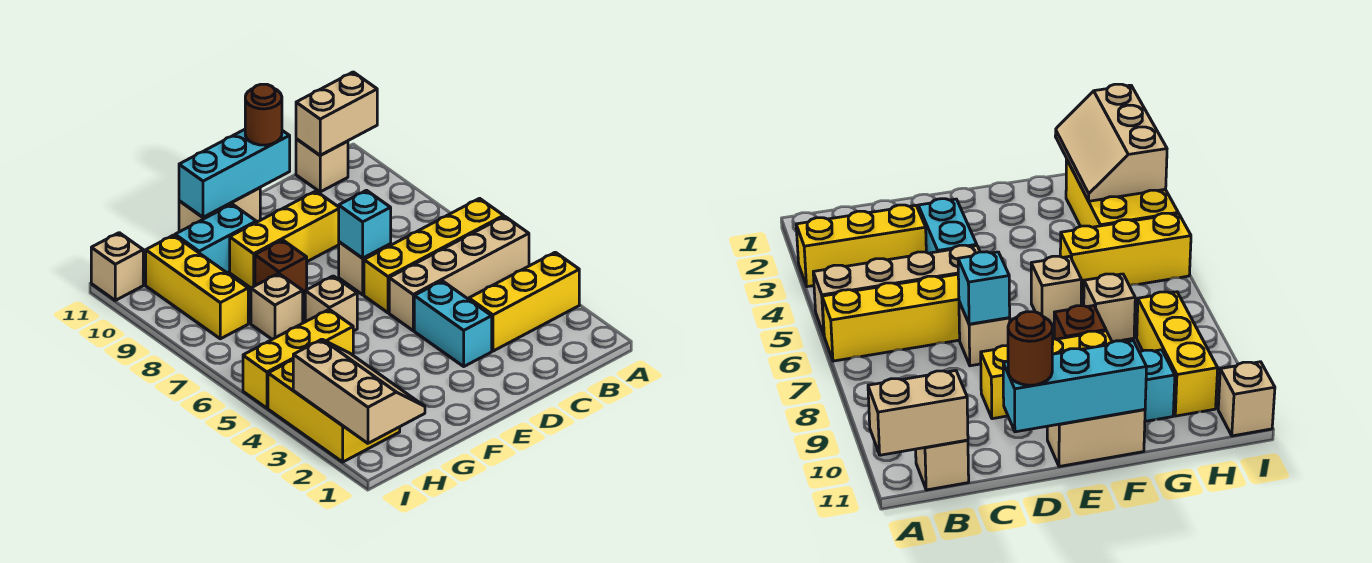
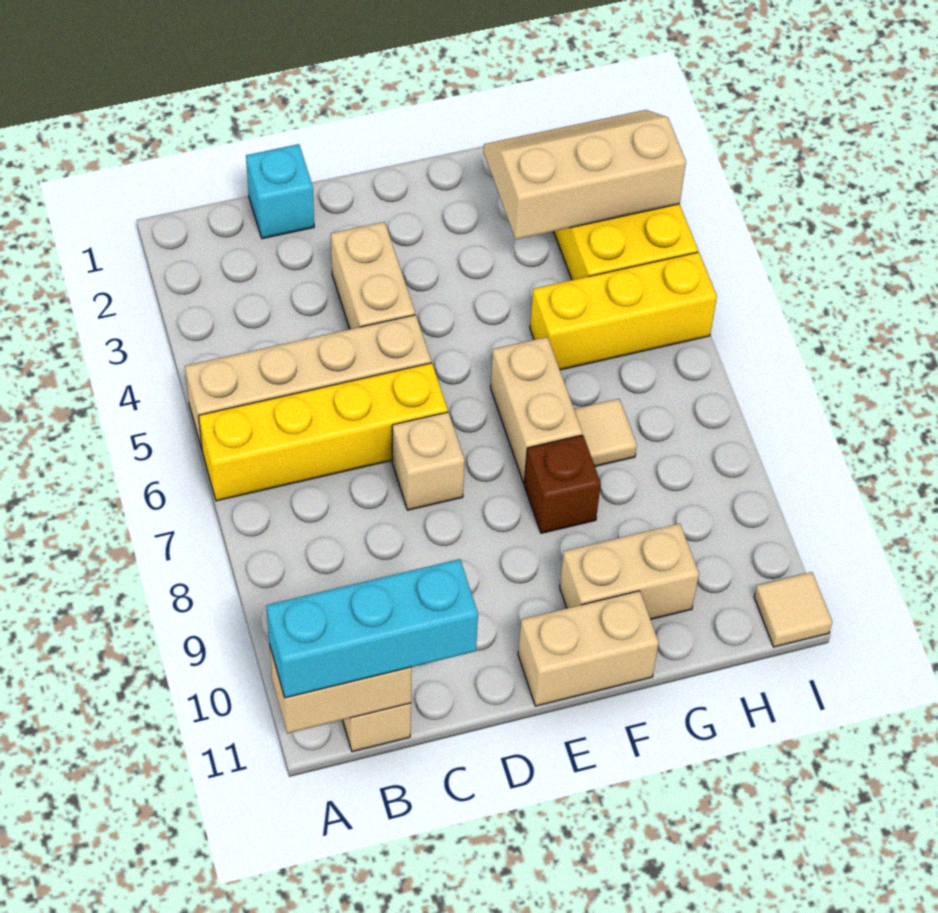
yellow 1x3 brick [469,252,579,351] -> none
cyan 1x2 brick [414,281,492,366] -> tan 1x2 brick [331,222,415,329]
cyan 1x1 brick [339,190,391,258] -> cyan 1x1 brick moved to [246,144,314,239]
yellow 1x3 brick [230,191,339,288] -> none
cyan 1x3 brick [179,129,290,217] -> cyan 1x3 brick moved to [266,559,478,698]
brown 1x1 round brick [245,84,282,145] -> none
tan 1x1 brick [305,276,357,331] -> tan 1x2 brick [491,337,582,483]
cyan 1x2 brick [175,204,256,273] -> tan 1x2 brick [560,524,699,619]
tan 1x1 brick [251,273,303,339] -> tan 1x1 tile [574,399,637,466]
tan 2x3 slope [293,339,425,443] -> tan 2x3 slope turned to [484,110,686,240]
yellow 1x3 brick [146,235,248,339] -> none
tan 1x1 brick [91,233,143,300] -> tan 1x1 tile [754,572,832,647]

